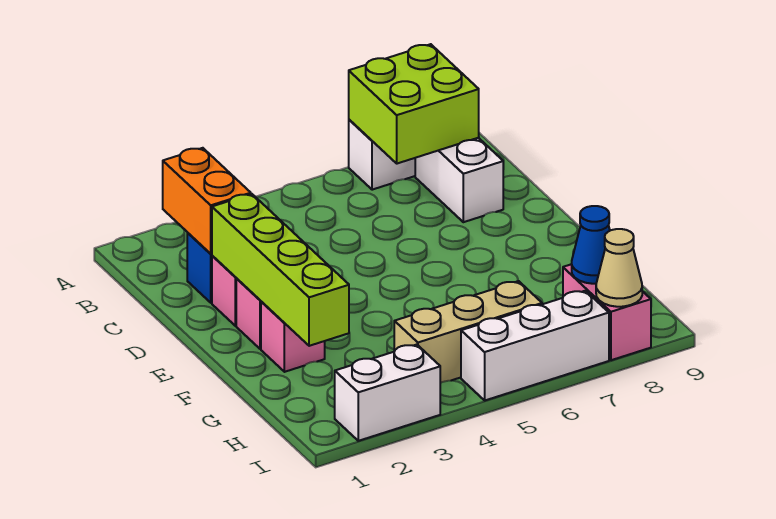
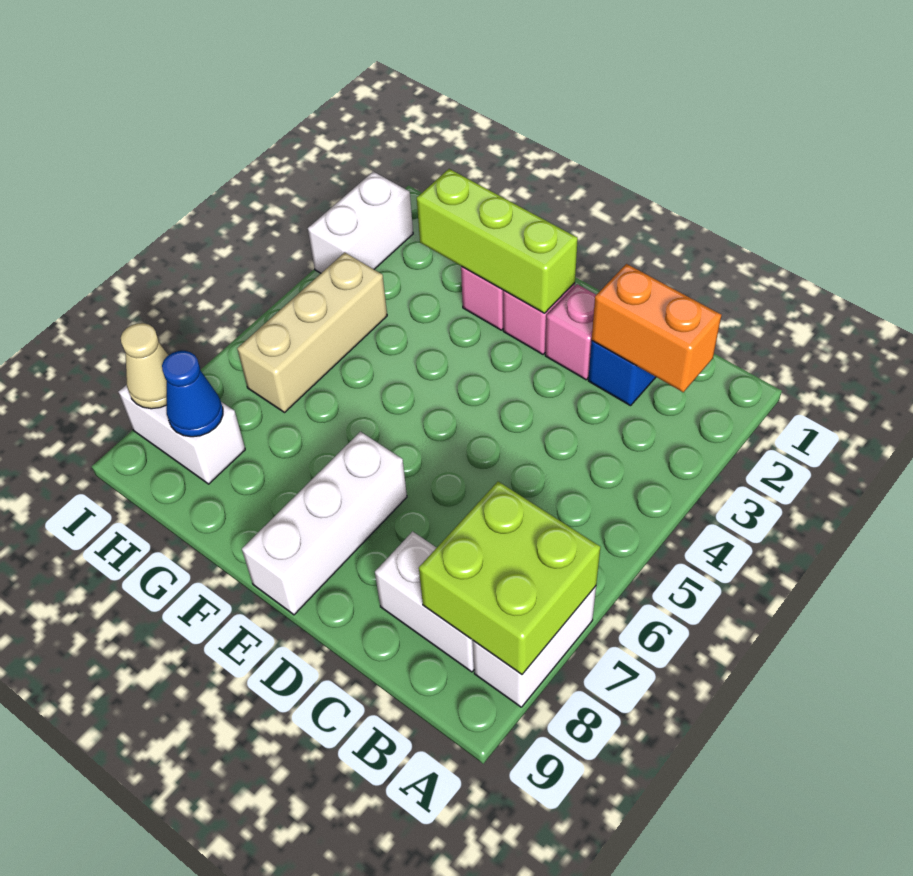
lime 1x4 brick [212,194,349,346] -> lime 1x3 brick [417,169,578,313]
pink 1x2 brick [563,264,651,360] -> white 1x2 brick [118,384,245,484]
white 1x3 brick [461,291,609,400] -> white 1x3 brick moved to [242,432,407,615]

